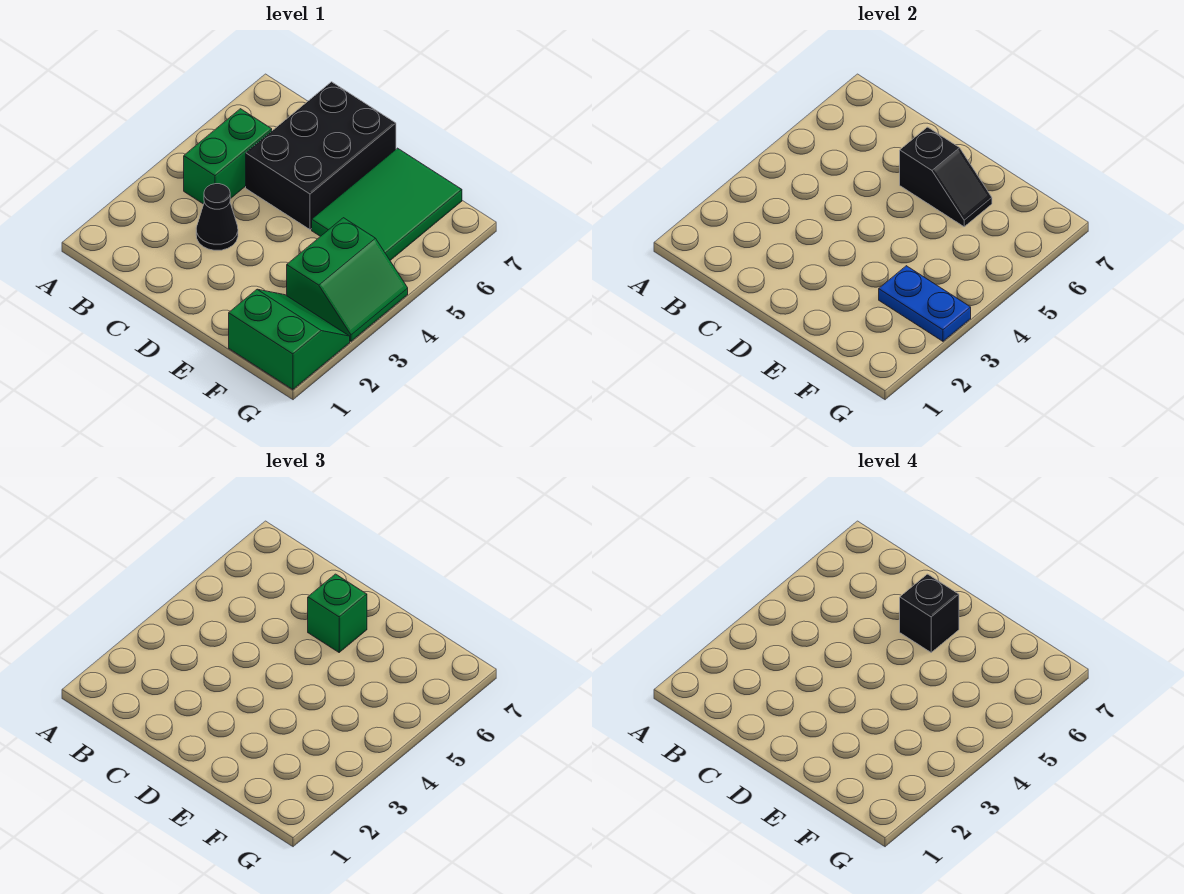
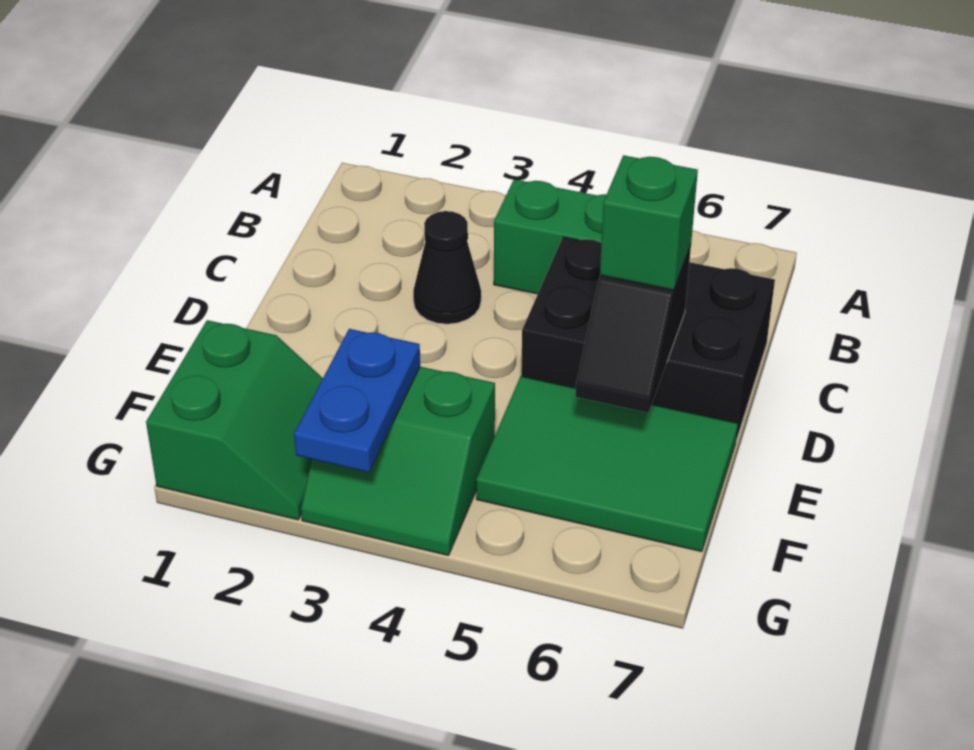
black 1x1 brick [900,574,959,652] -> none

